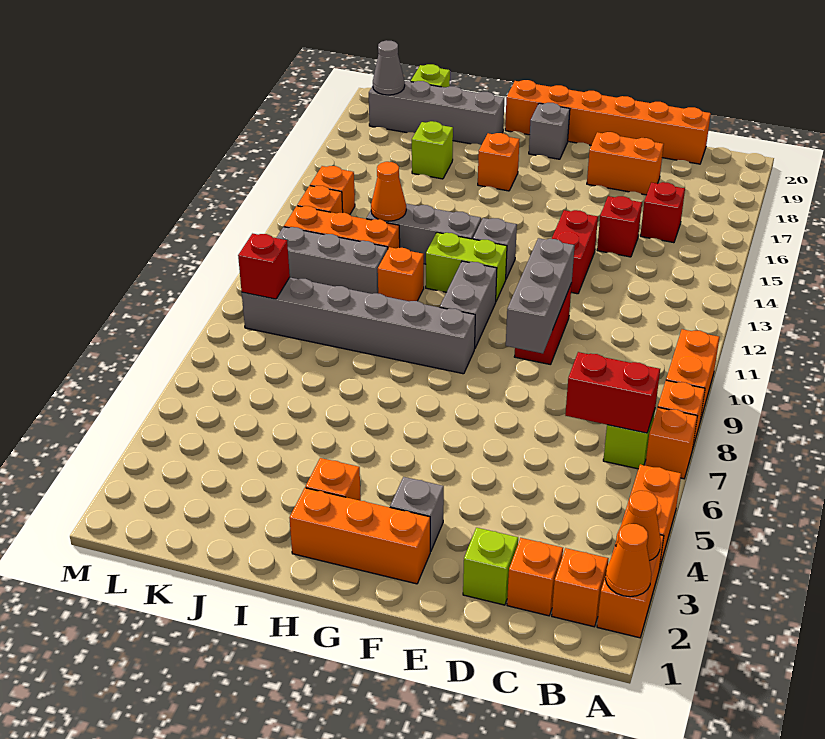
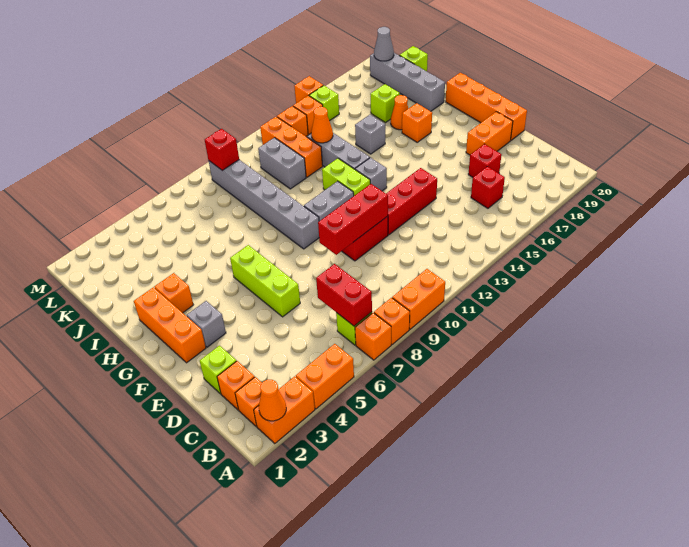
orange 1x1 cone [616,491,661,561] -> orange 1x1 cone moved to [391,95,408,130]
orange 1x6 brick [505,80,711,164] -> orange 1x4 brick [446,73,527,140]
red 1x1 brick [597,196,642,257] -> red 1x1 brick moved to [468,144,501,177]
orange 1x2 brick [587,132,664,195] -> orange 1x2 brick turned to [466,112,513,155]
none -> lime 1x3 brick [230,245,300,317]
grey 1x3 brick [506,238,575,353] -> red 1x3 brick [318,184,388,255]
red 1x2 brick [552,210,598,294] -> red 1x3 brick [386,168,437,235]
grey 1x1 brick [529,103,570,159] -> grey 1x1 brick moved to [355,115,385,154]
orange 1x1 brick [378,247,424,301] -> orange 1x1 brick moved to [294,76,323,103]
grey 1x3 brick [276,227,388,294] -> grey 1x2 brick [258,138,306,189]
none -> lime 1x1 brick [309,86,339,121]

